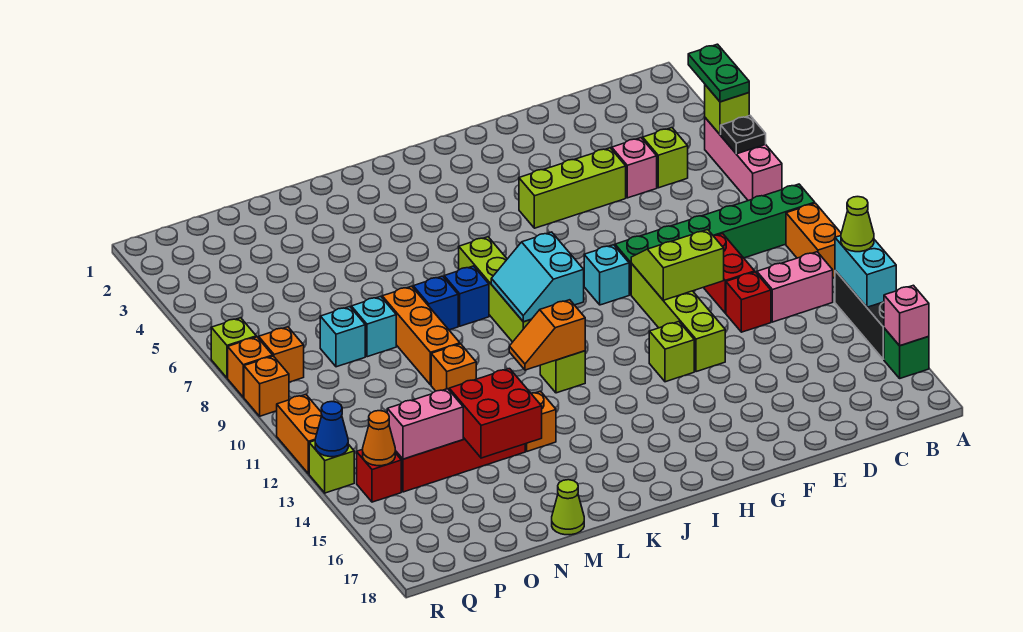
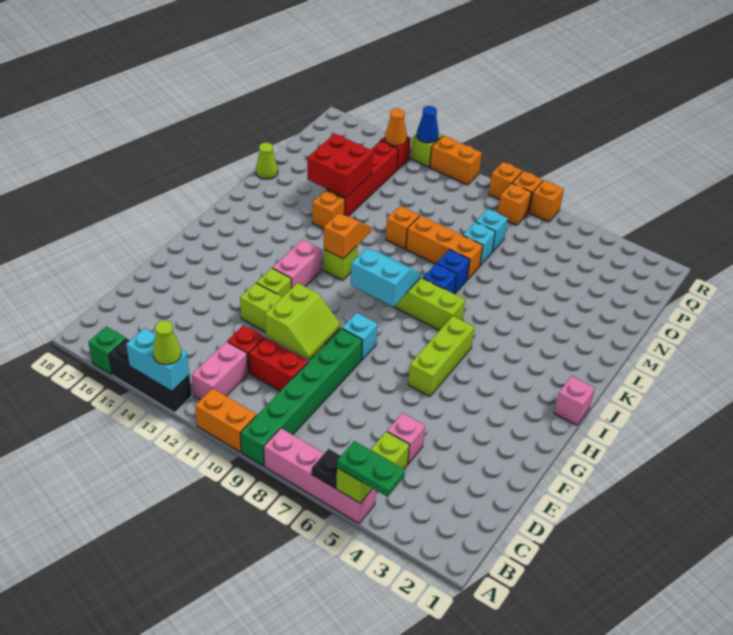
pink 1x3 brick [705,118,782,201] -> pink 1x4 brick [264,428,376,523]
pink 1x1 brick [884,285,929,346] -> pink 1x1 brick moved to [554,376,595,425]
lime 1x3 brick [519,148,626,228] -> lime 1x3 brick moved to [408,316,475,397]
pink 1x2 brick [387,389,463,459] -> pink 1x2 brick moved to [272,240,322,288]
lime 1x1 brick [211,318,256,378] -> orange 1x1 brick [529,180,564,222]

